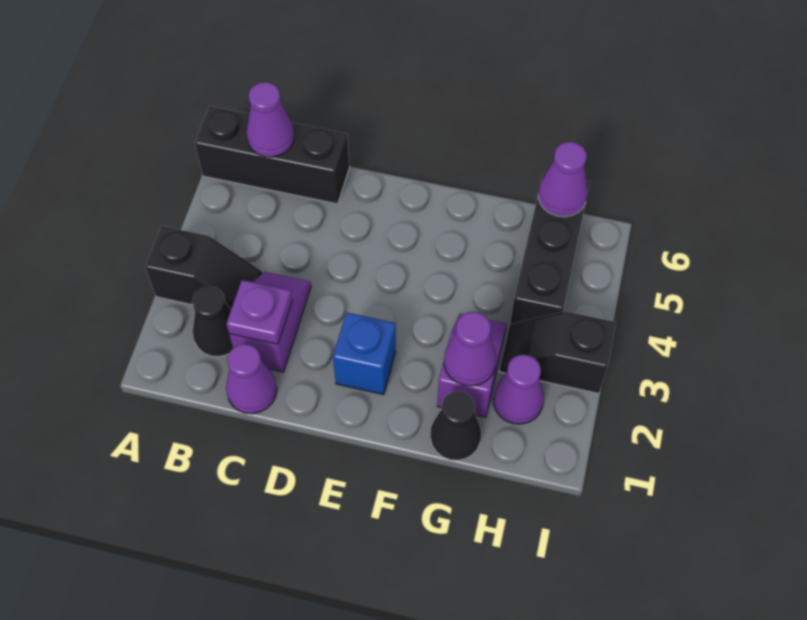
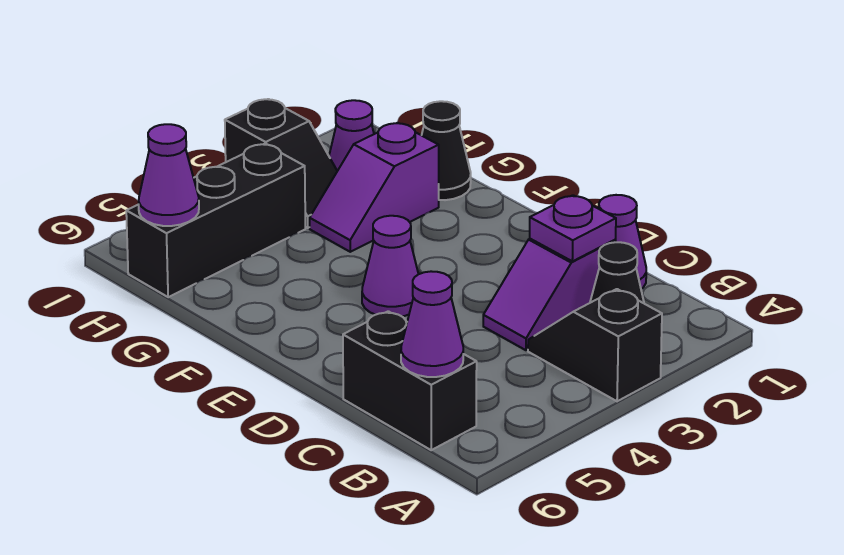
black 1x3 brick [195,106,350,204] -> black 1x2 brick [343,311,477,450]
blue 1x1 brick [333,313,396,395] -> none
purple 1x1 cone [444,312,496,386] -> purple 1x1 cone moved to [362,216,418,316]

